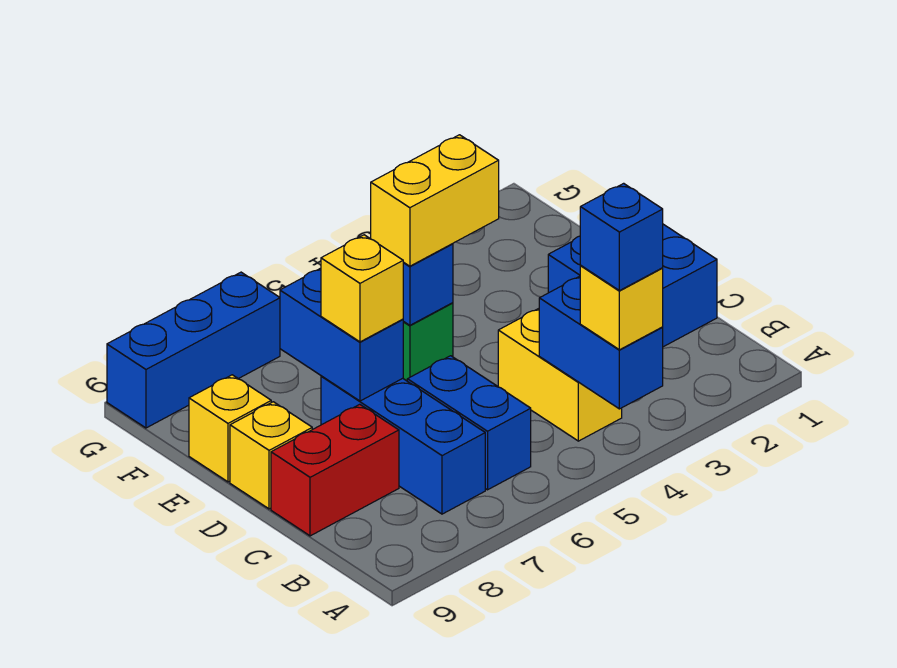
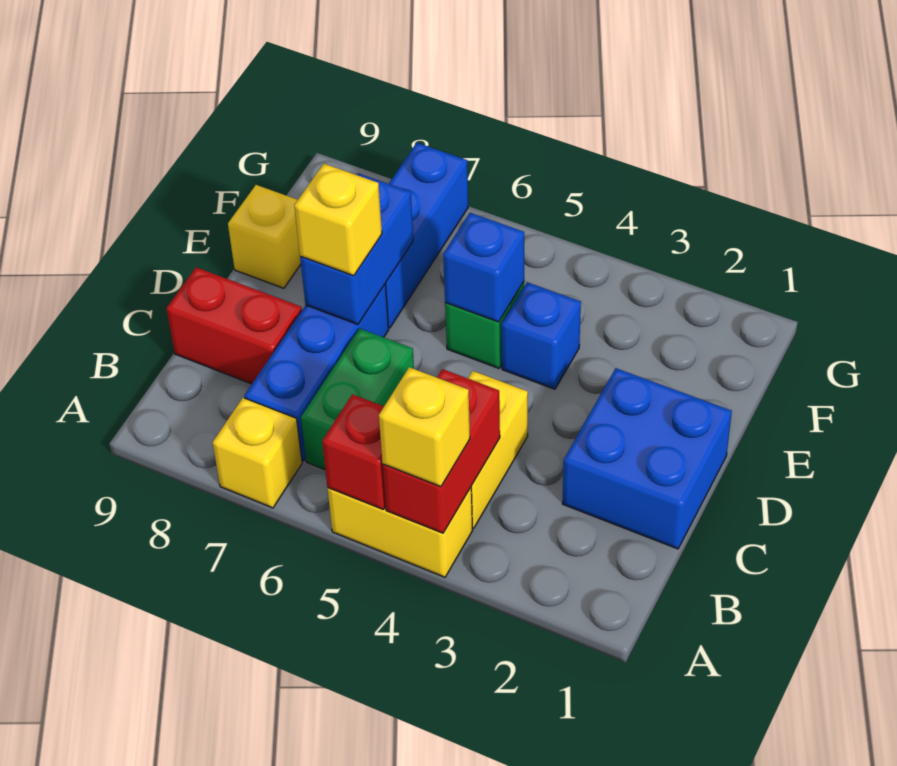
blue 1x2 brick [539,276,663,409] -> red 1x2 brick [383,369,500,533]
blue 1x1 brick [580,183,663,291] -> blue 1x1 brick moved to [501,282,581,389]
none -> red 1x1 brick [322,394,386,509]
blue 1x2 brick [407,356,531,490] -> green 1x2 brick [301,328,414,469]
yellow 1x1 brick [230,402,312,509] -> yellow 1x1 brick moved to [212,398,302,508]
yellow 1x2 brick [371,135,499,266] -> yellow 1x2 brick moved to [327,488,473,577]
blue 1x3 brick [107,272,280,428] -> blue 1x3 brick turned to [385,143,468,328]

